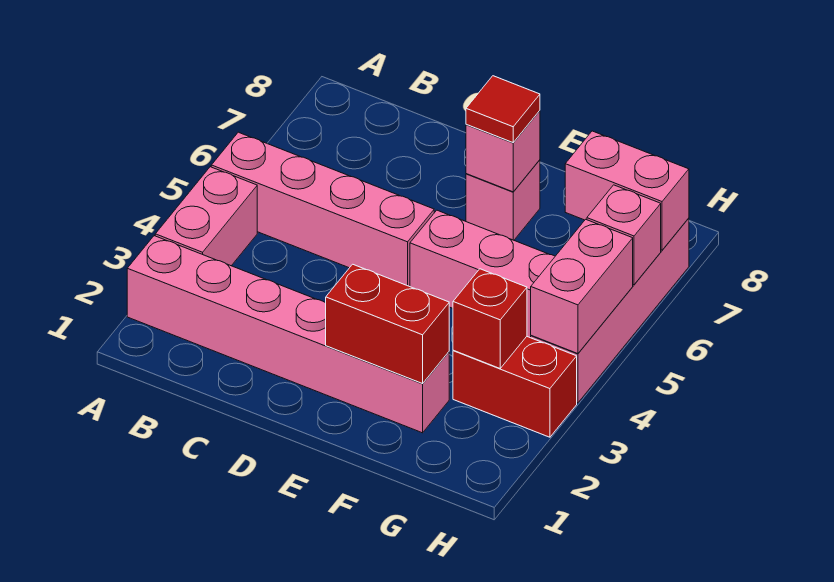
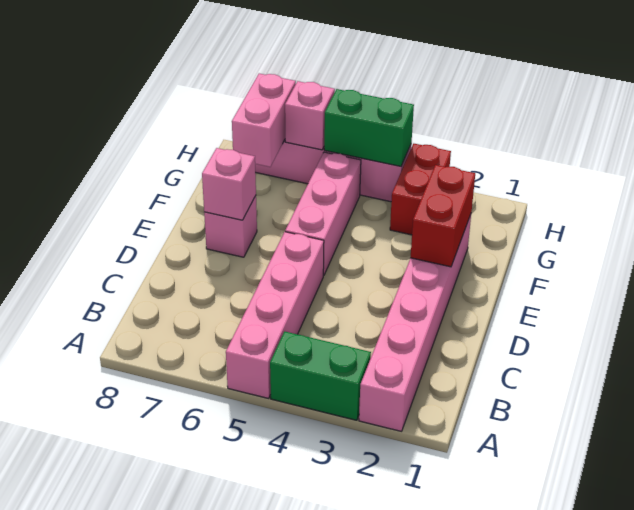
pink 1x2 brick [155,167,257,266] -> green 1x2 brick [270,331,371,420]
red 1x1 tile [466,76,540,142] -> none
red 1x1 brick [453,269,527,368] -> none
pink 1x2 brick [531,219,633,354] -> green 1x2 brick [324,89,414,166]

